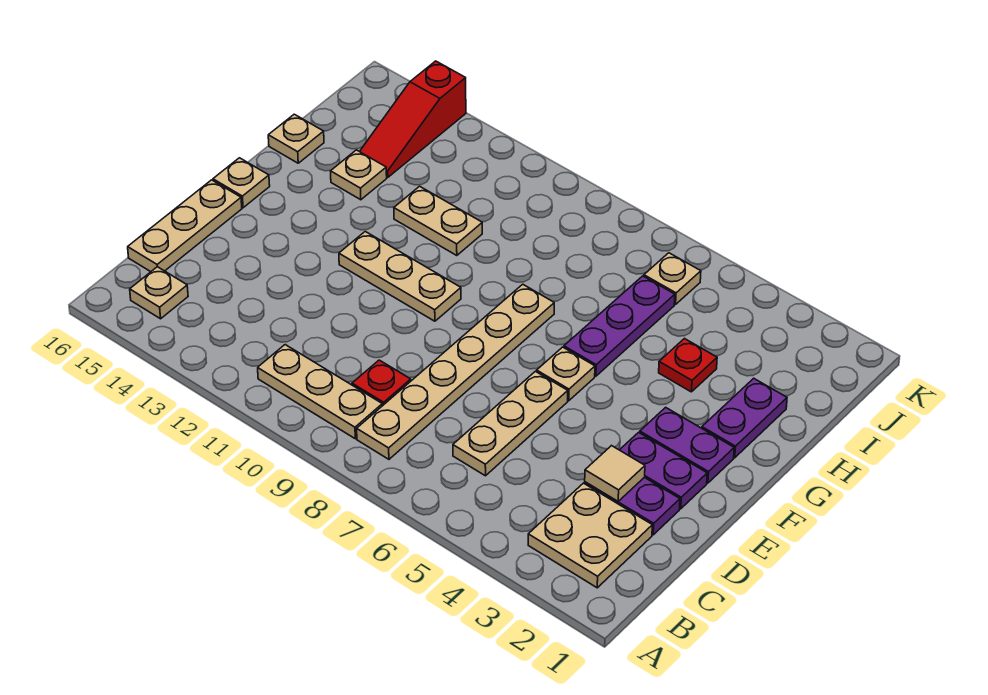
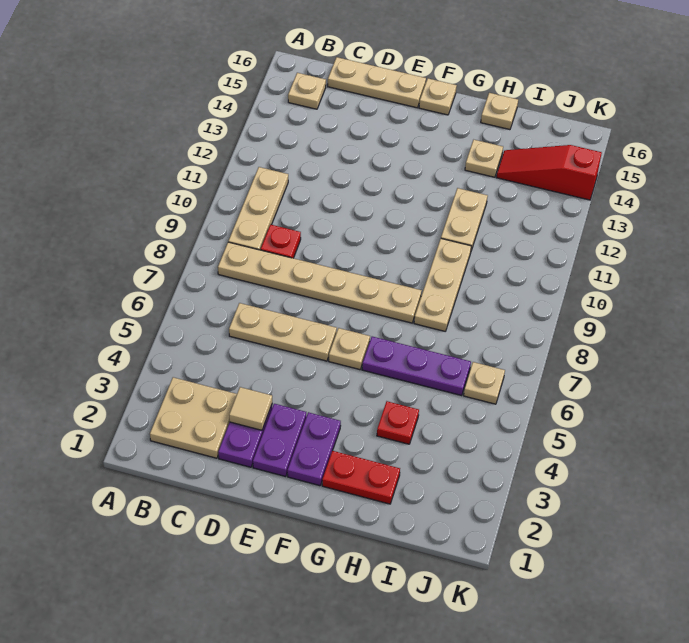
tan 1x3 plate [339,232,461,321] -> tan 1x3 plate moved to [414,239,471,331]
purple 1x2 plate [702,378,787,458] -> red 1x2 plate [322,451,400,504]

